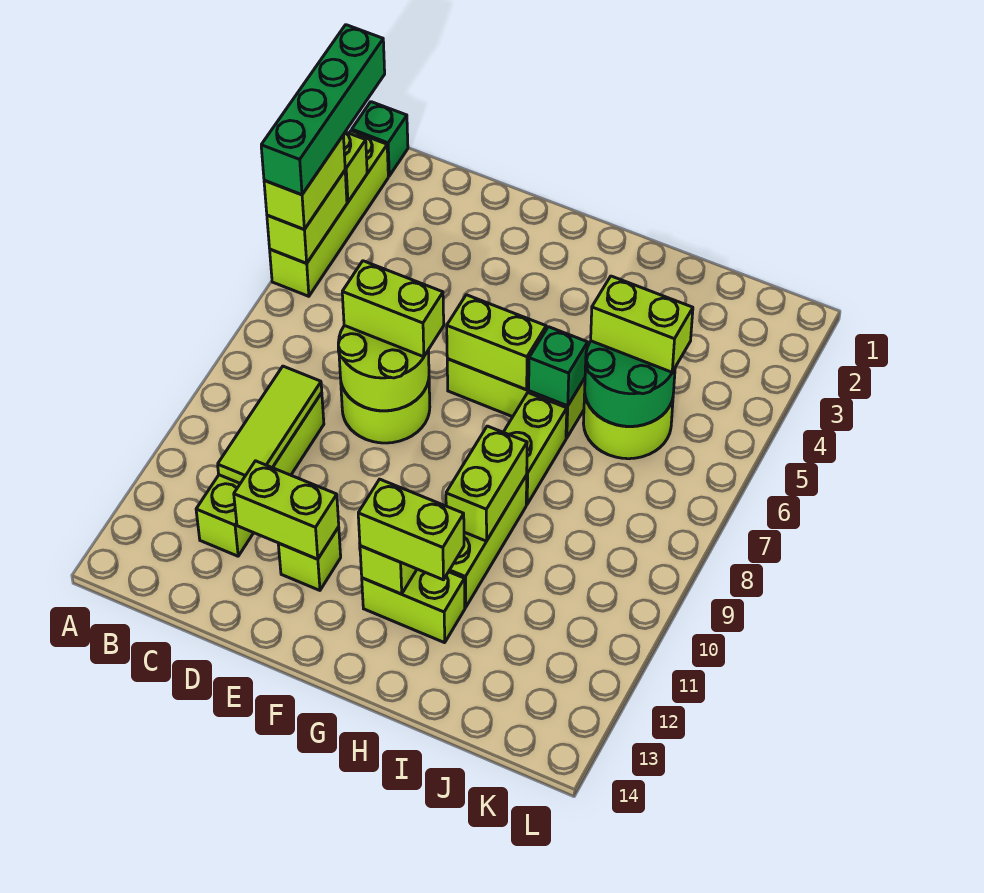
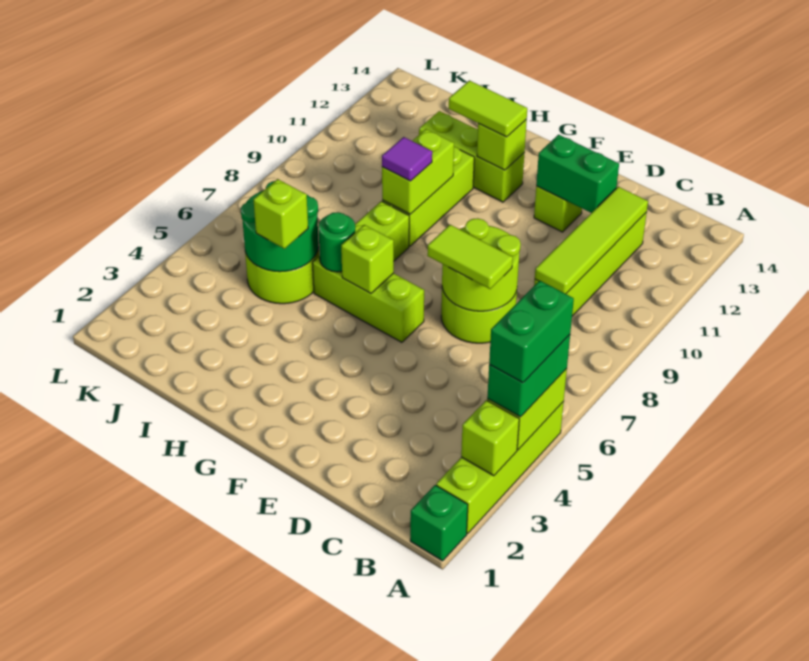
green 1x4 brick [261,25,385,195] -> green 1x2 brick [489,281,574,383]
lime 1x2 brick [264,136,345,229] -> green 1x2 brick [487,335,570,417]
lime 1x3 tile [218,366,322,483] -> lime 1x4 tile [535,187,648,294]
lime 1x2 brick [342,261,444,357] -> lime 1x2 tile [427,225,513,289]
lime 1x2 brick [234,461,339,559] -> green 1x2 brick [536,135,619,213]
lime 1x2 brick [447,295,546,390] -> lime 1x1 brick [341,225,394,294]
lime 1x2 brick [362,569,465,643] -> lime 1x3 brick [419,111,525,202]
lime 1x2 brick [358,479,464,580] -> lime 1x2 tile [449,80,527,137]
green 1x1 brick [529,327,588,406] -> green 1x1 round brick [318,212,355,272]
none -> purple 1x1 tile [382,137,432,181]
lime 1x2 brick [591,276,693,372] -> lime 1x1 brick [253,179,308,249]

